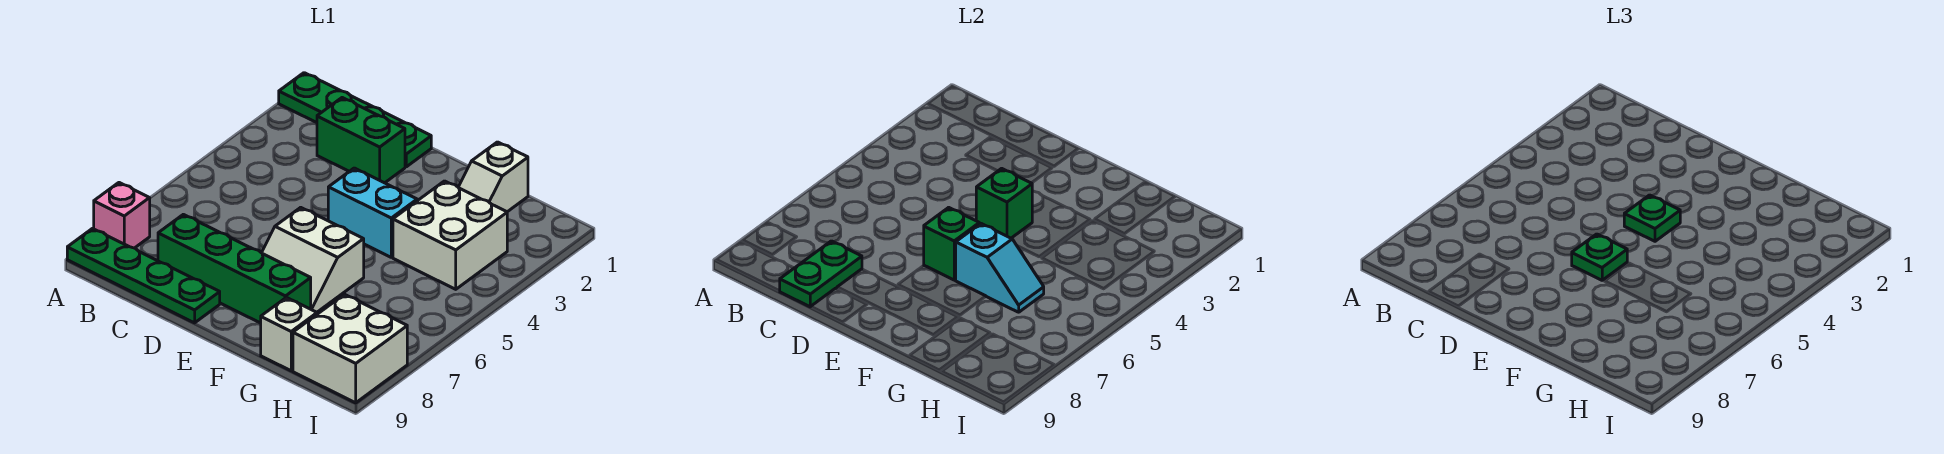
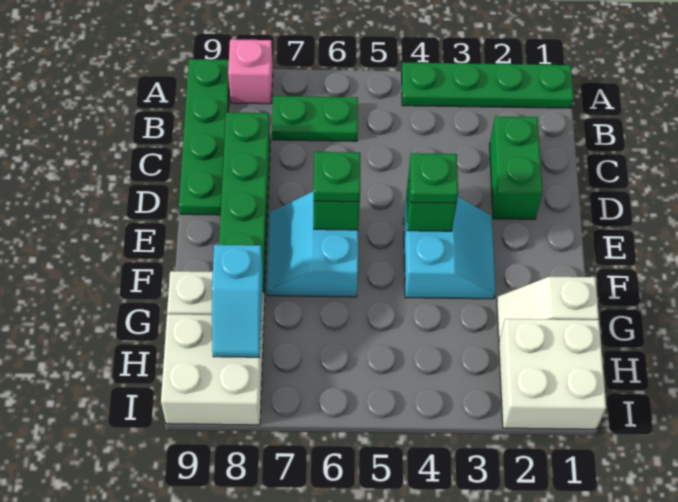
green 1x4 plate [279,73,431,167] -> green 1x4 plate turned to [402,62,574,108]
green 1x2 plate [780,241,862,307] -> green 1x2 plate moved to [272,96,358,141]
white 2x2 slope [262,207,364,312] -> cyan 2x2 slope [267,191,358,297]
cyan 1x2 slope [956,224,1044,312] -> cyan 1x2 slope moved to [212,245,263,357]
white 2x2 brick [393,181,507,289] -> white 2x2 brick moved to [499,319,606,429]

